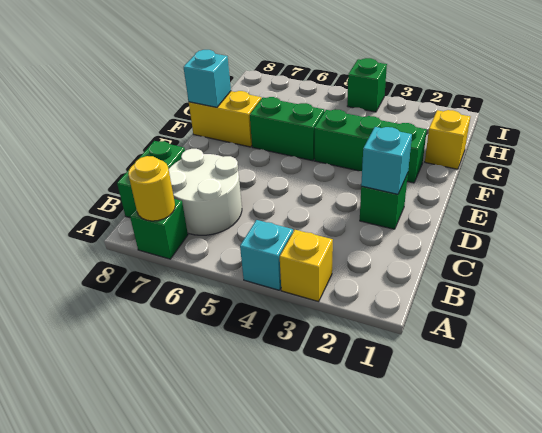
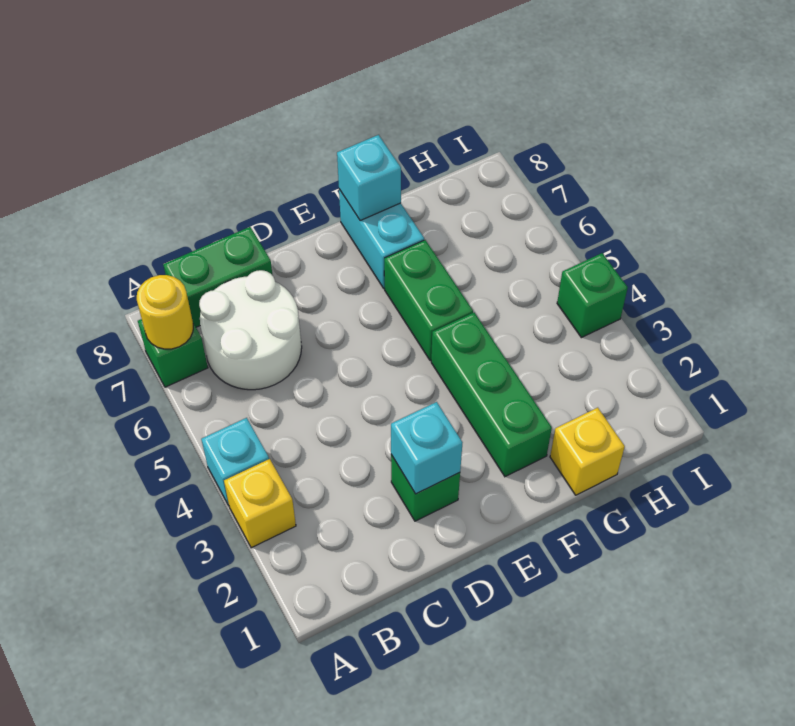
yellow 1x2 brick [189,91,261,147] -> cyan 1x2 brick [339,189,424,288]

